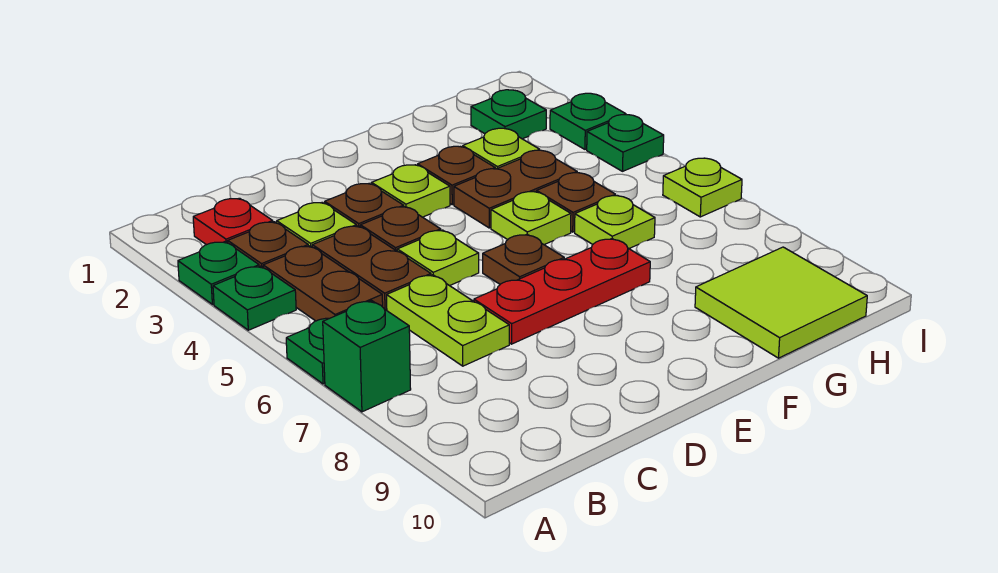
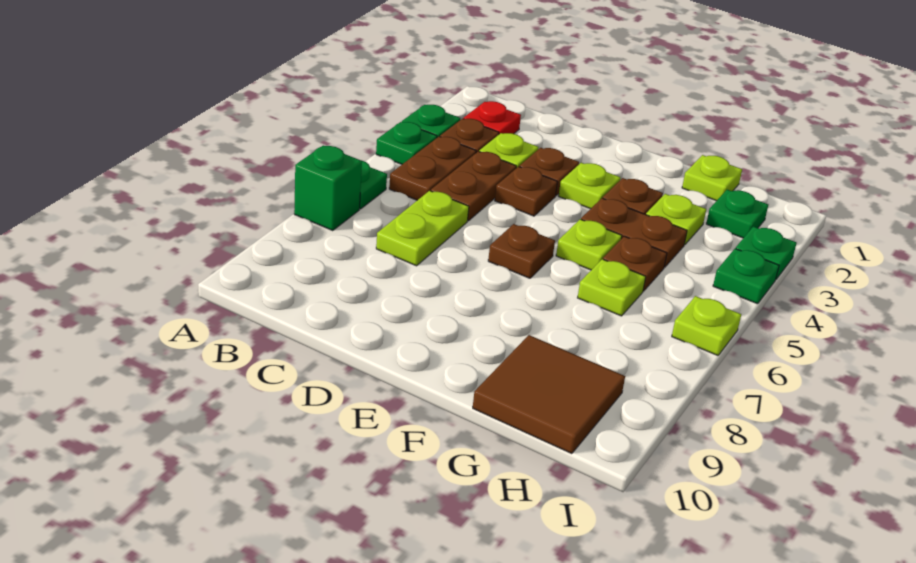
lime 1x1 plate [397,230,479,286] -> lime 1x1 plate moved to [682,155,742,201]
red 1x3 plate [474,239,650,344] -> none
lime 2x2 tile [695,247,867,358] -> brown 2x2 tile [473,335,625,454]

